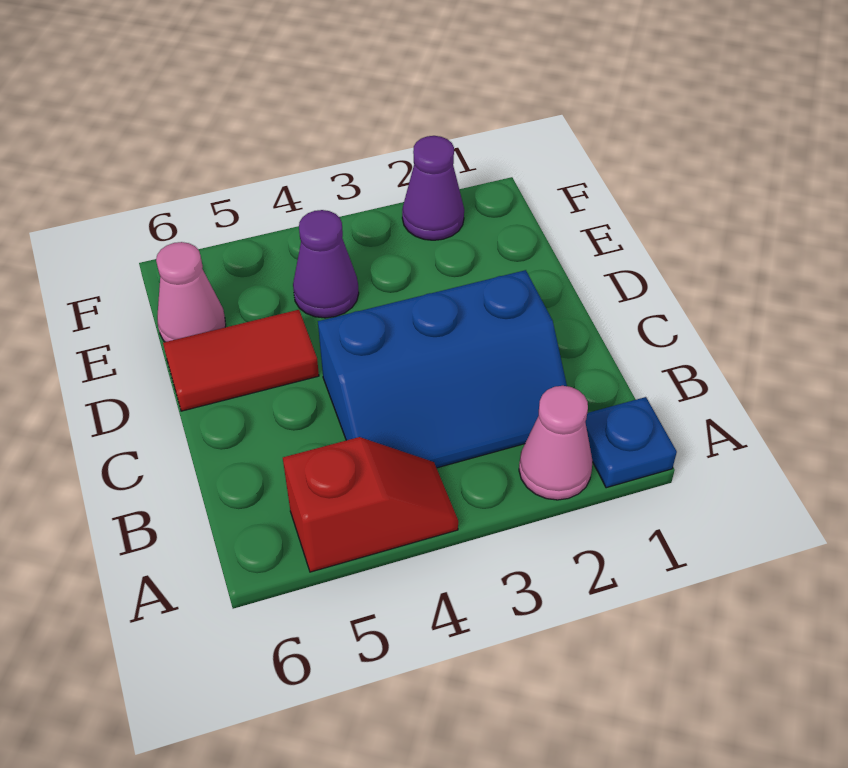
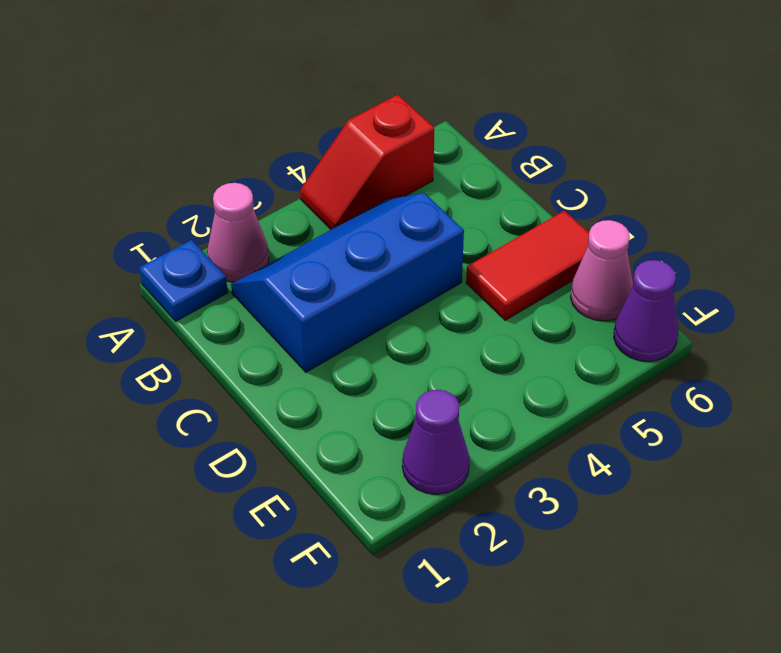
purple 1x1 cone [293,210,359,318] -> purple 1x1 cone moved to [614,260,678,362]

